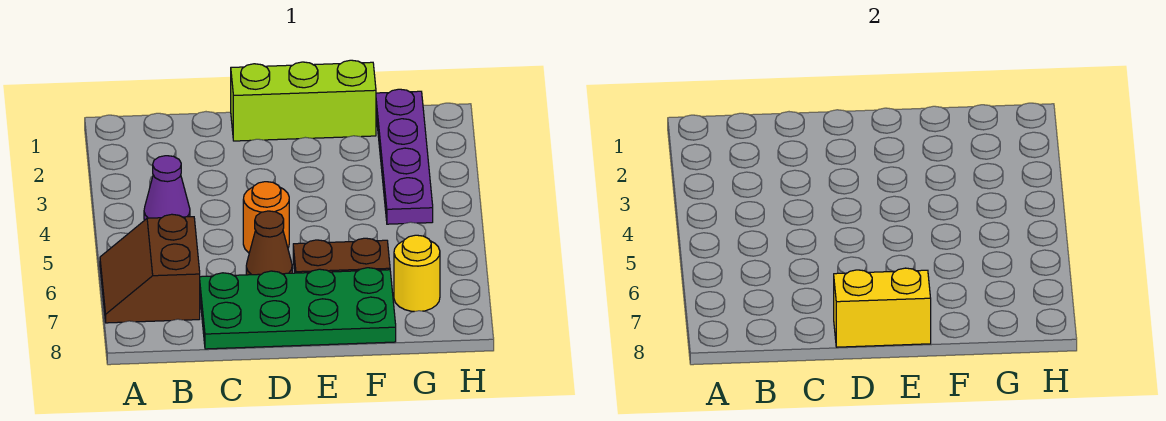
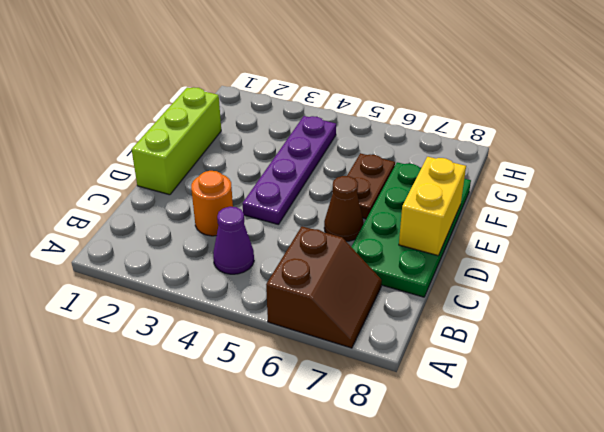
brown 2x2 slope [100,214,200,323] -> brown 2x2 slope turned to [266,226,382,348]
orange 1x1 round brick [243,182,289,253] -> orange 1x1 round brick moved to [191,171,233,236]
purple 1x4 plate [376,89,433,224] -> purple 1x4 plate turned to [243,116,336,225]
yellow 1x1 round brick [394,235,440,312] -> none

